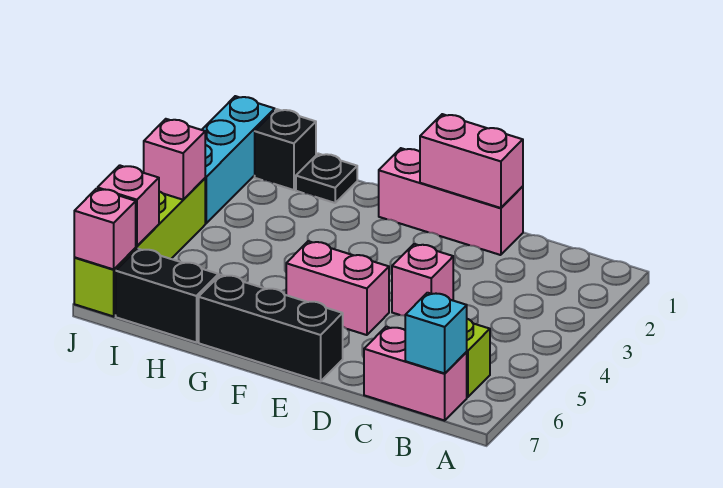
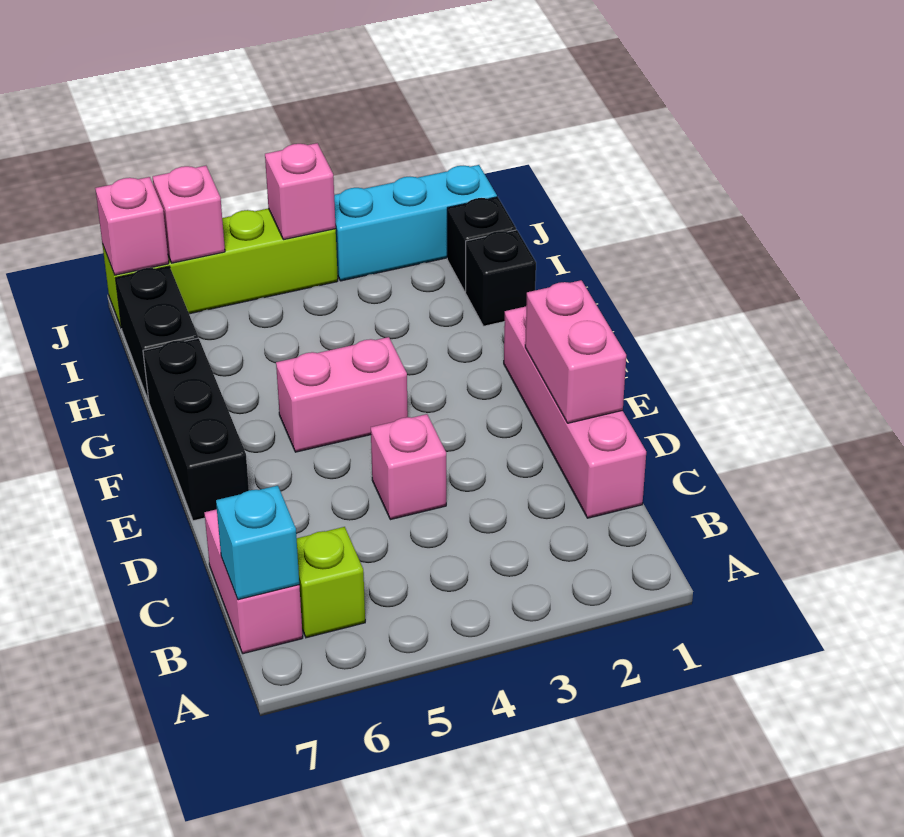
pink 1x3 brick [379,148,523,255] -> pink 1x4 brick [504,307,646,518]
pink 1x2 brick [286,241,389,335] -> pink 1x2 brick turned to [276,337,408,452]
black 1x1 plate [296,154,357,203] -> black 1x1 brick [465,230,536,326]

